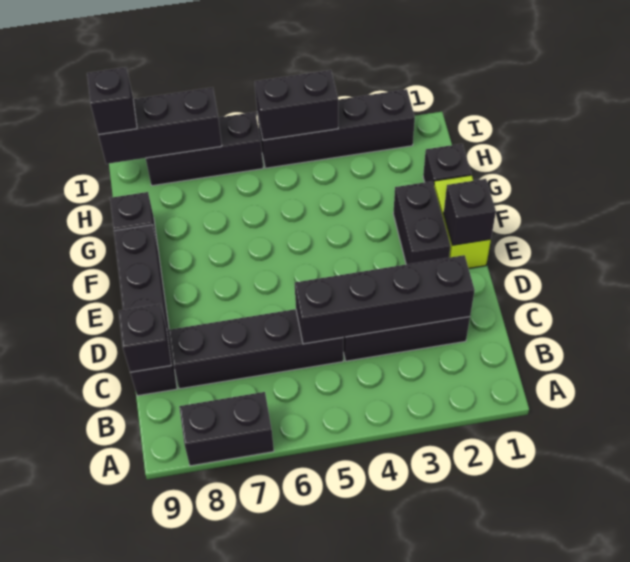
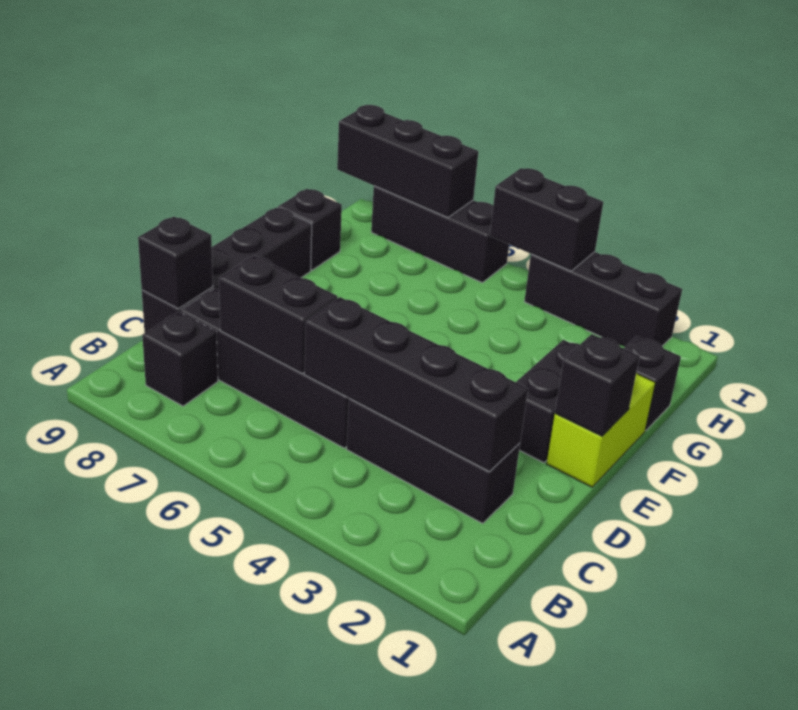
black 1x2 brick [179,392,274,466] -> black 1x2 brick moved to [219,256,338,373]
black 1x4 brick [257,89,415,168] -> black 1x3 brick [524,252,682,346]
black 1x1 brick [87,67,137,135] -> black 1x1 brick moved to [142,312,218,406]

